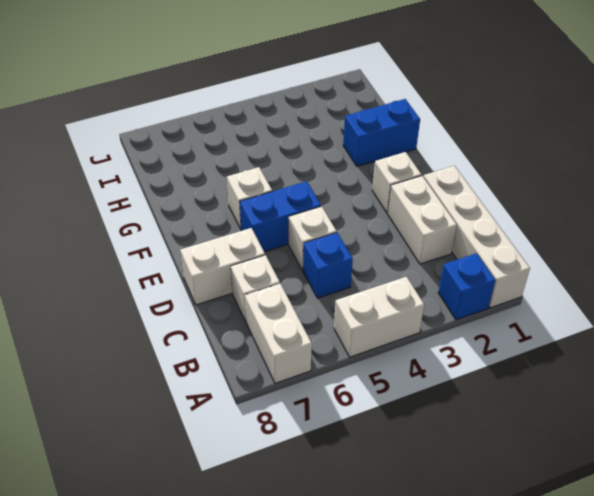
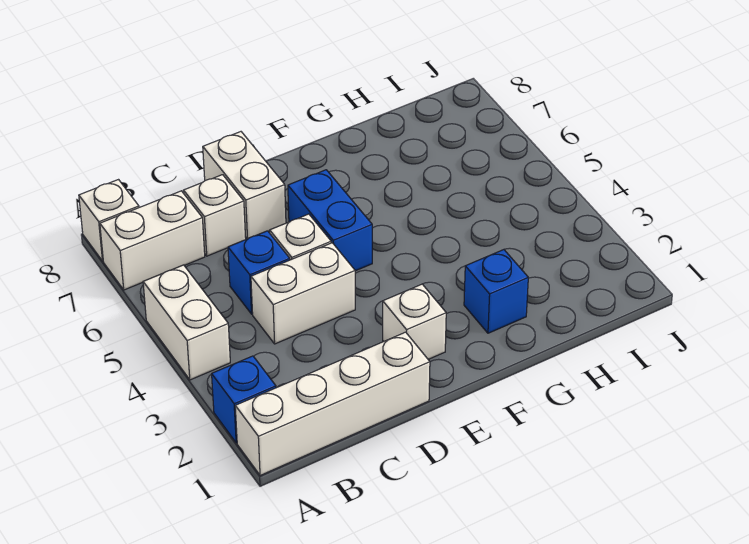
white 1x2 brick [388,176,457,264] -> white 1x2 brick moved to [251,243,355,344]
white 1x1 brick [227,167,272,229] -> white 1x1 brick moved to [79,180,139,261]
blue 1x2 brick [343,99,420,166] -> blue 1x1 brick [464,250,528,333]

